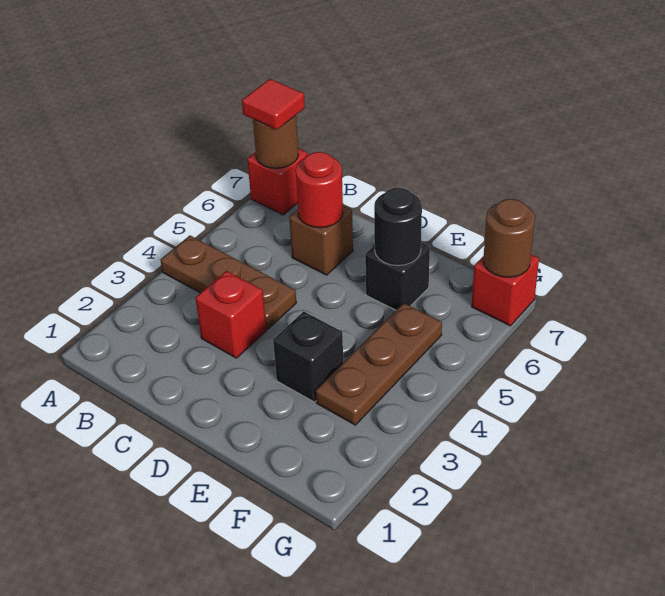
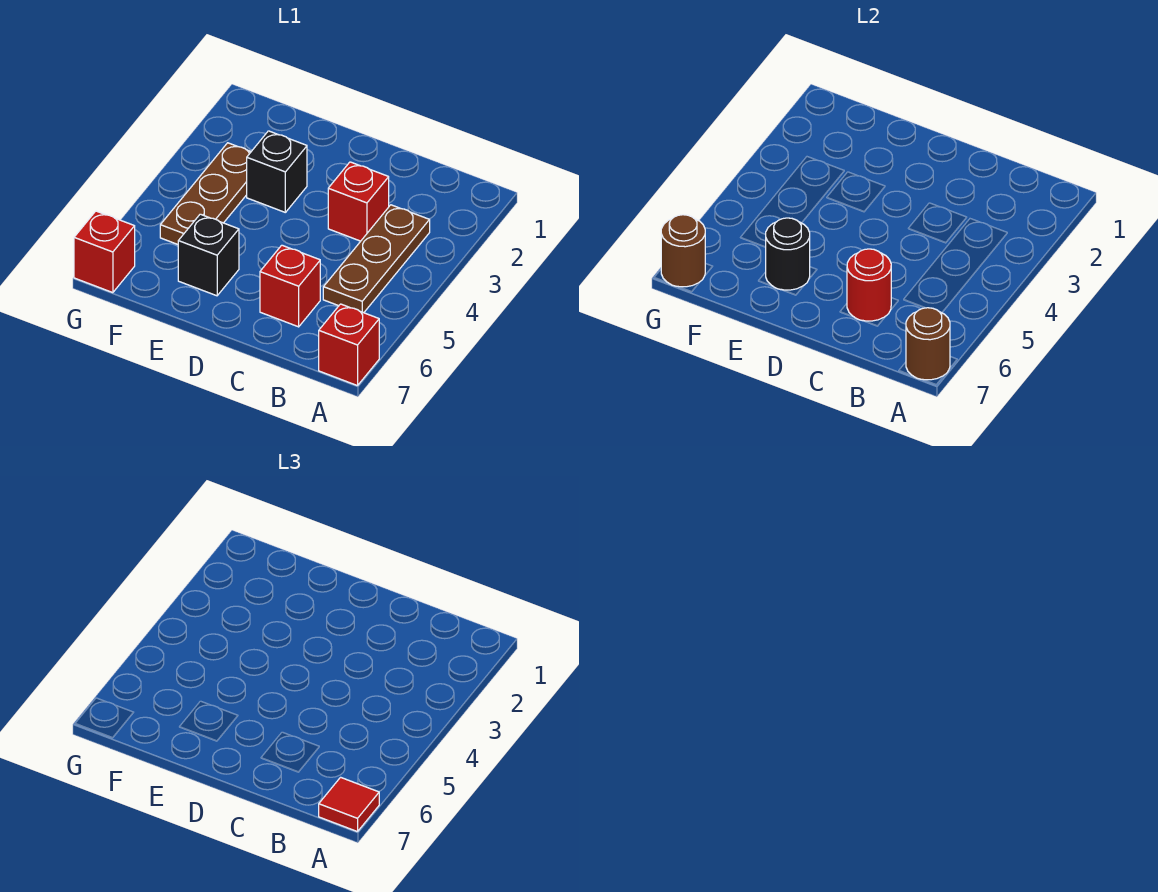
brown 1x3 plate [161,236,296,329] -> brown 1x3 plate turned to [323,205,430,313]
brown 1x1 brick [289,206,353,275] -> red 1x1 brick [260,245,320,327]

